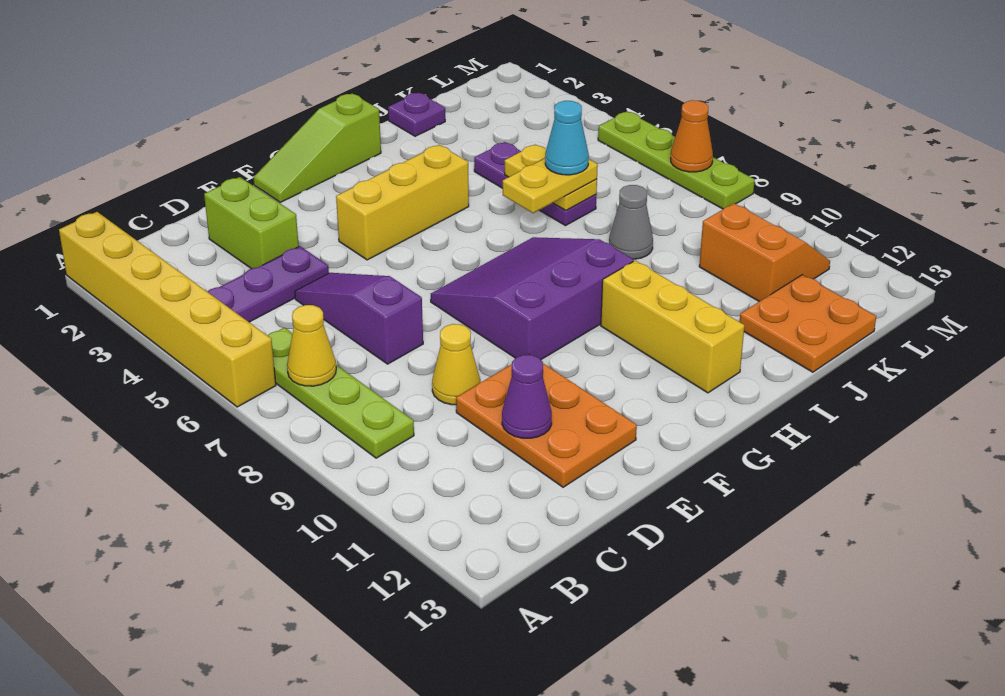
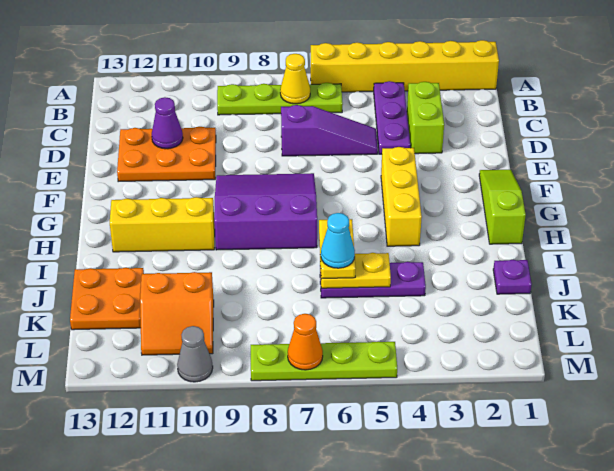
lime 1x2 brick [204,177,299,269] -> lime 1x2 brick turned to [407,82,444,154]
yellow 1x1 cone [432,324,480,405] -> none
purple 3x3 slope [431,237,634,360] -> purple 3x3 slope turned to [214,173,317,250]
grey 1x1 cone [609,185,653,260] -> grey 1x1 cone moved to [177,326,213,382]

